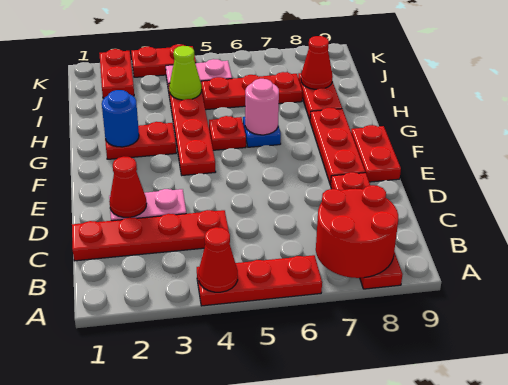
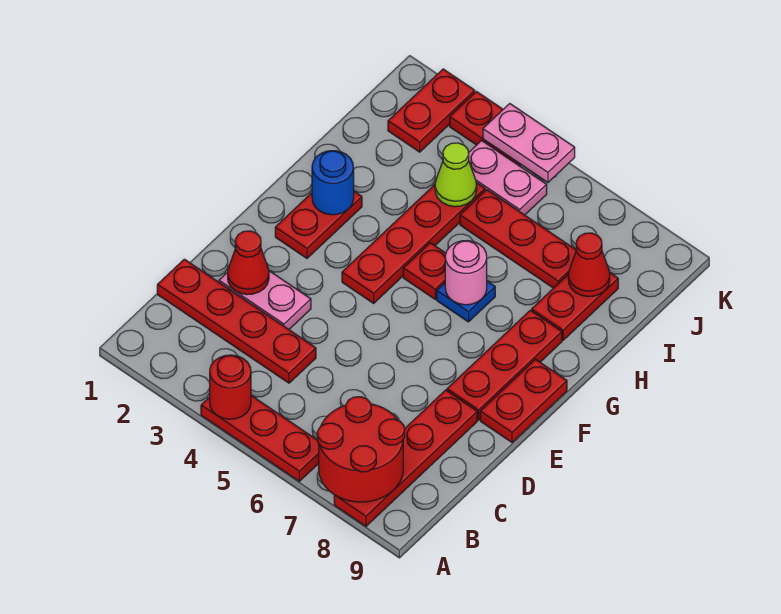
red 1x1 cone [198,227,238,292] -> red 1x1 round brick [210,355,251,419]
red 1x2 plate [105,122,176,159] -> red 1x2 plate turned to [275,192,362,258]
none -> pink 1x2 plate [483,104,575,182]

